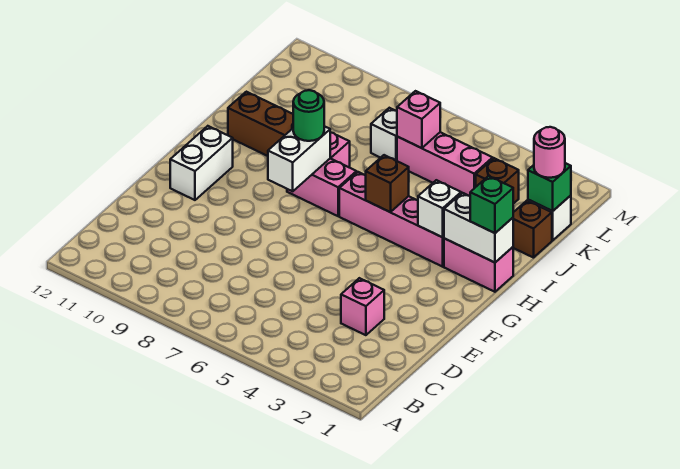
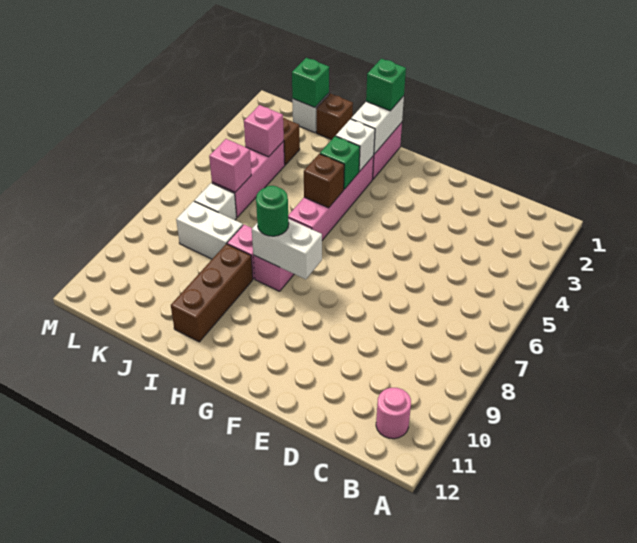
pink 1x1 brick [341,278,384,335] -> pink 1x1 brick moved to [244,105,284,157]
white 1x2 brick [170,126,233,200] -> white 1x2 brick moved to [176,201,243,259]
none -> green 1x1 brick [320,136,360,189]
pink 1x1 round brick [534,127,565,178] -> pink 1x1 round brick moved to [376,388,411,439]

